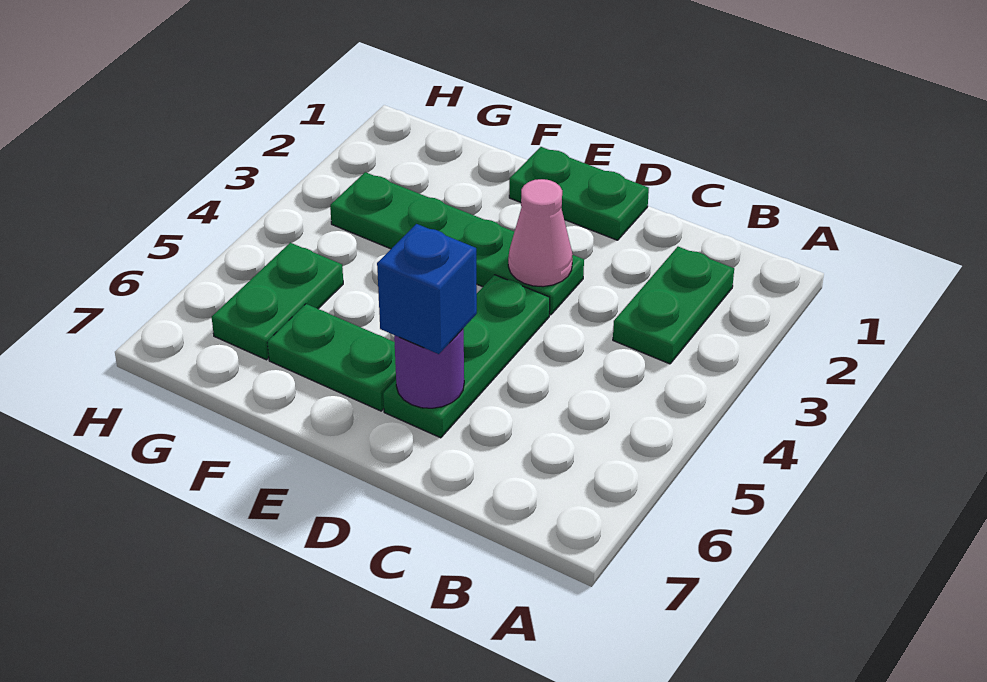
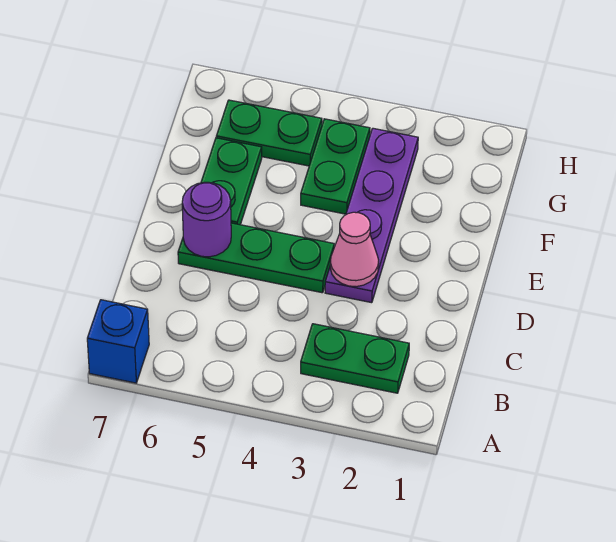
green 1x2 plate [509,147,649,240] -> green 1x2 plate moved to [301,119,370,214]
green 1x4 plate [330,172,584,315] -> purple 1x4 plate [325,128,418,303]
blue 1x1 brick [377,224,477,354] -> blue 1x1 brick moved to [87,300,149,383]

